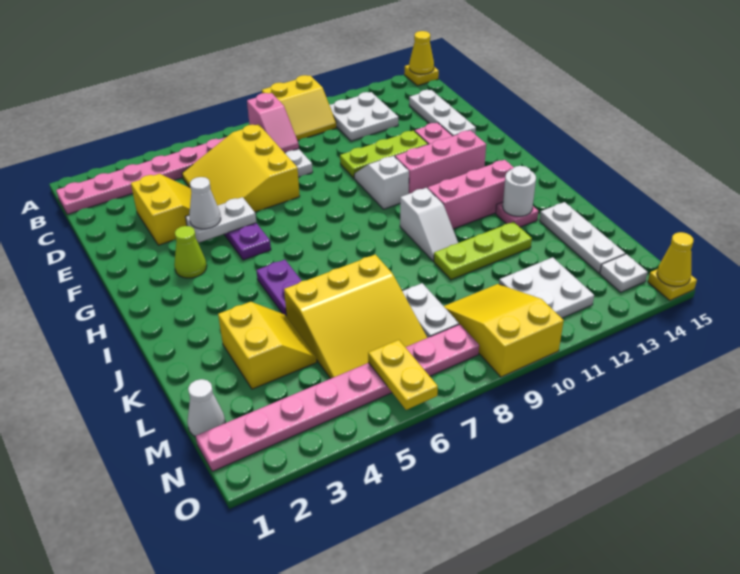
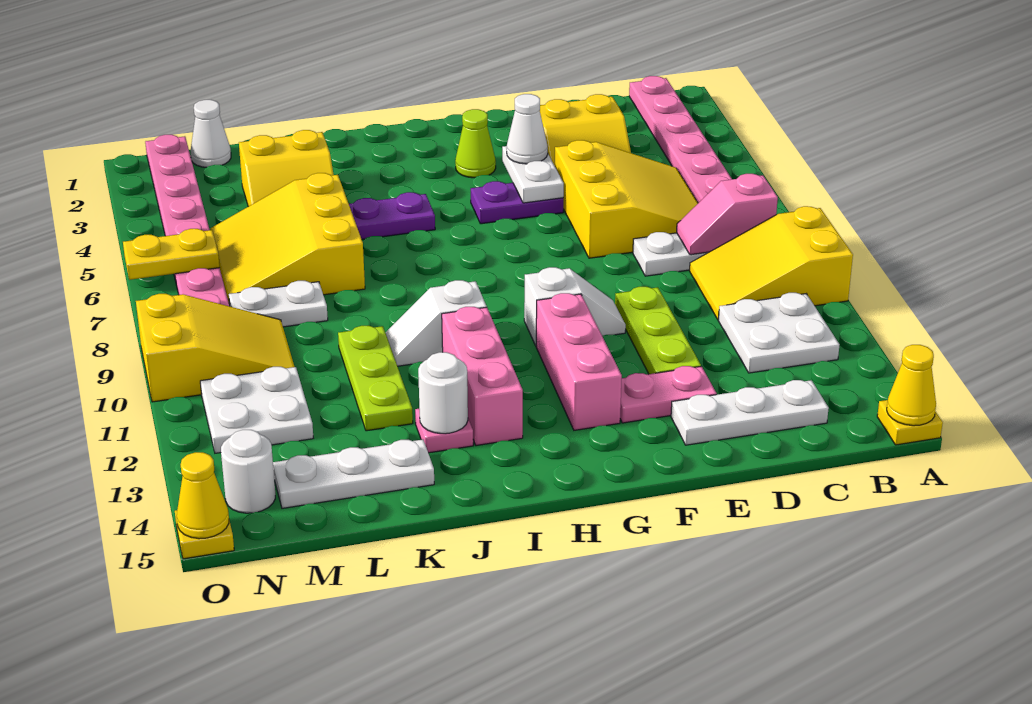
yellow 2x2 slope [262,75,336,141] -> yellow 2x3 slope [690,206,853,320]
yellow 3x3 slope [182,124,300,212] -> yellow 3x3 slope turned to [555,140,698,258]
white 1x1 plate [600,254,648,292] -> white 1x1 round brick [221,430,275,513]

